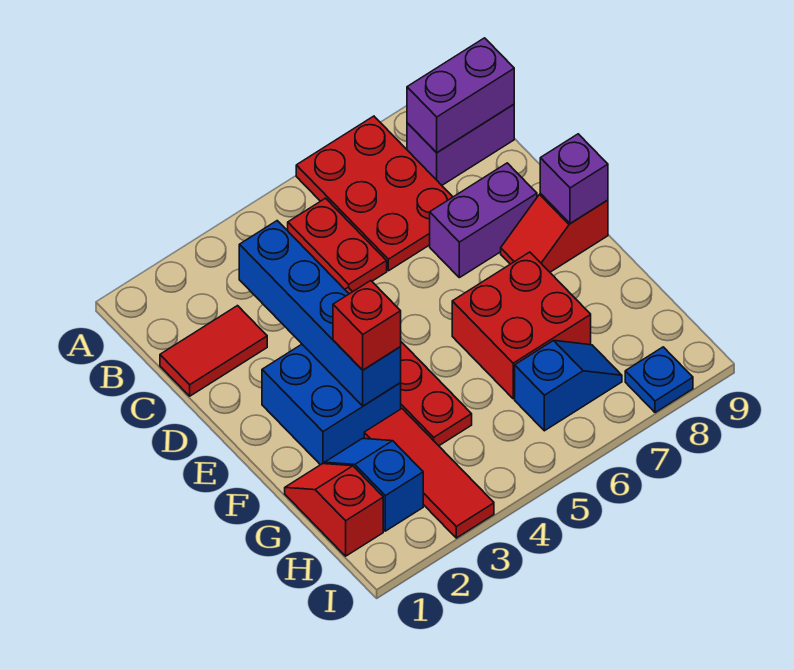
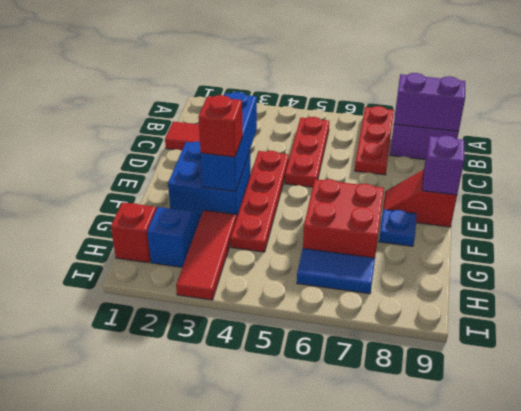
red 2x3 plate [296,116,452,271] -> red 1x3 plate [355,106,394,175]
red 1x2 plate [288,198,387,292] -> red 1x3 plate [285,117,329,187]
blue 1x4 brick [239,221,401,406] -> blue 1x3 brick [201,92,257,191]
purple 1x2 brick [430,163,537,278] -> none
blue 1x2 slope [515,340,622,431] -> blue 1x2 tile [297,248,375,294]
blue 1x1 plate [625,347,693,413] -> blue 1x1 plate moved to [379,209,417,246]

